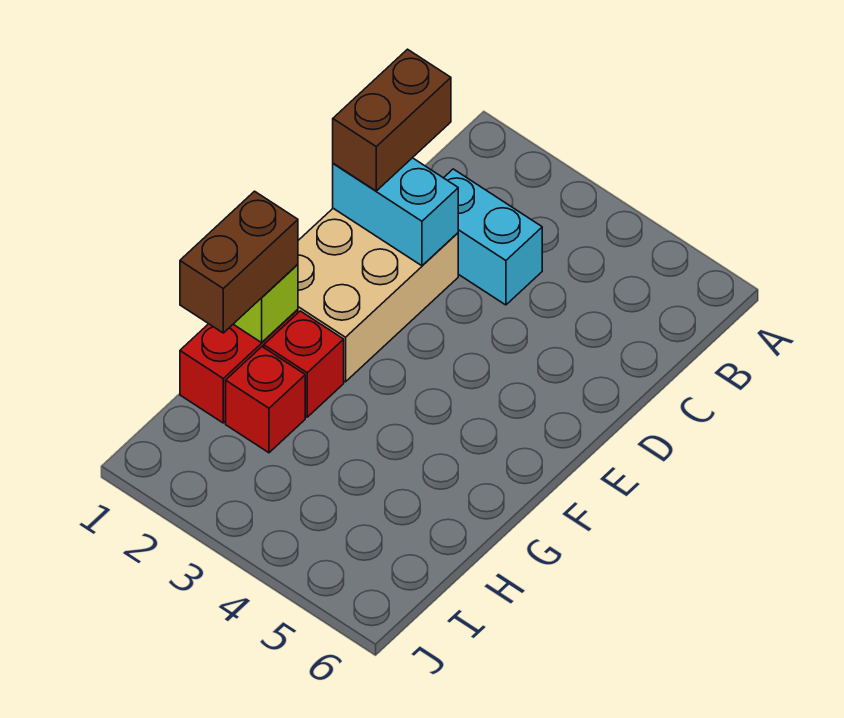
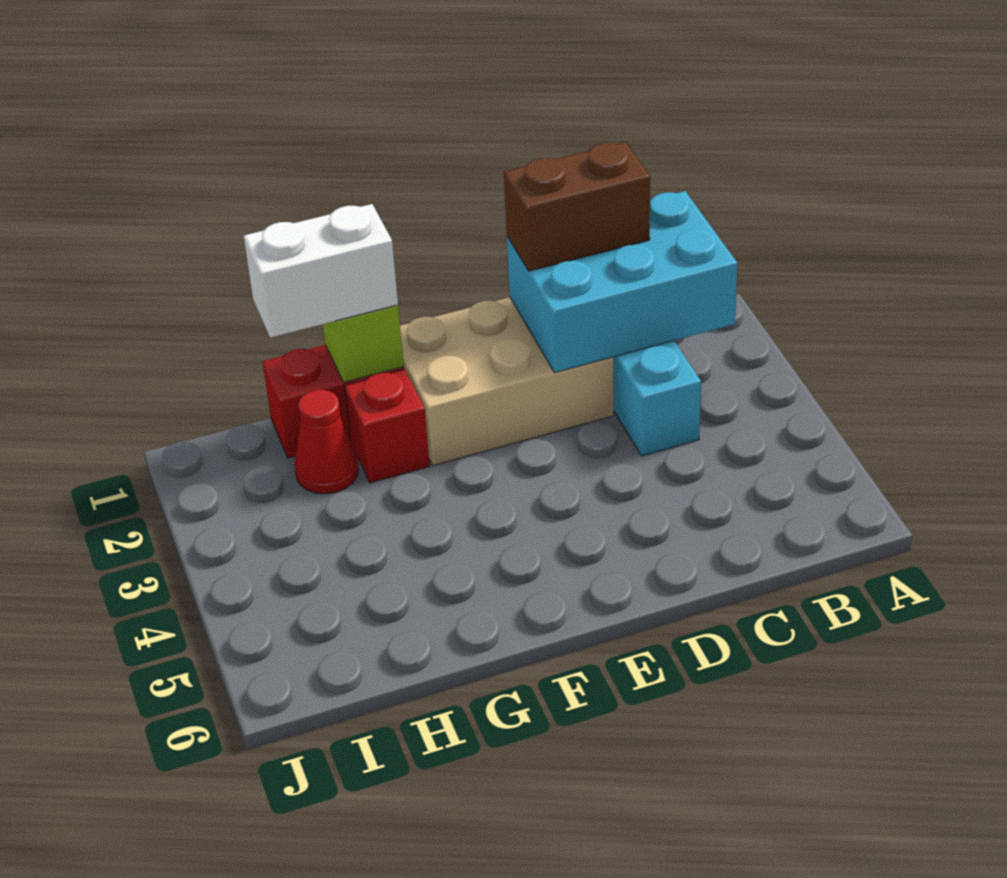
cyan 1x2 brick [333,158,458,266] -> cyan 2x3 brick [507,191,738,373]
brown 1x2 brick [180,191,298,333] -> white 1x2 brick [244,204,398,338]
red 1x1 brick [226,347,305,453] -> red 1x1 cone [295,390,359,494]

